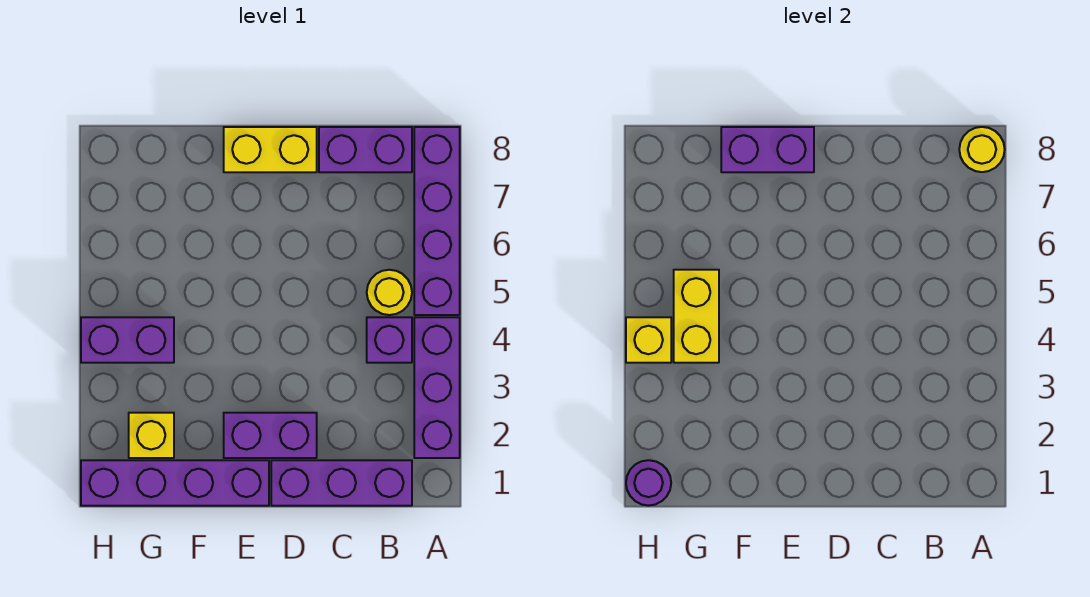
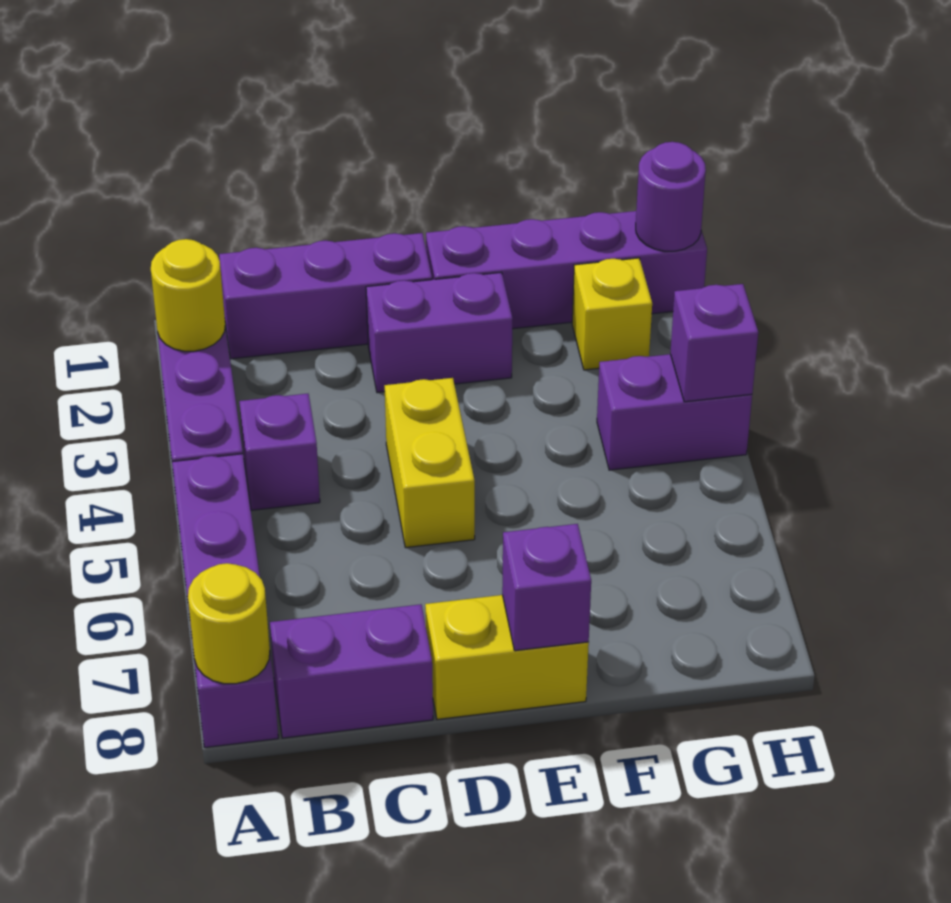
yellow 1x1 round brick [367,270,412,315] -> yellow 1x1 round brick moved to [151,239,225,351]
purple 1x2 brick [721,127,814,172] -> purple 1x1 brick [502,524,591,651]
yellow 1x2 brick [674,270,719,363] -> yellow 1x2 brick moved to [385,378,475,548]
yellow 1x1 brick [626,317,671,363] -> purple 1x1 brick [670,284,758,402]

